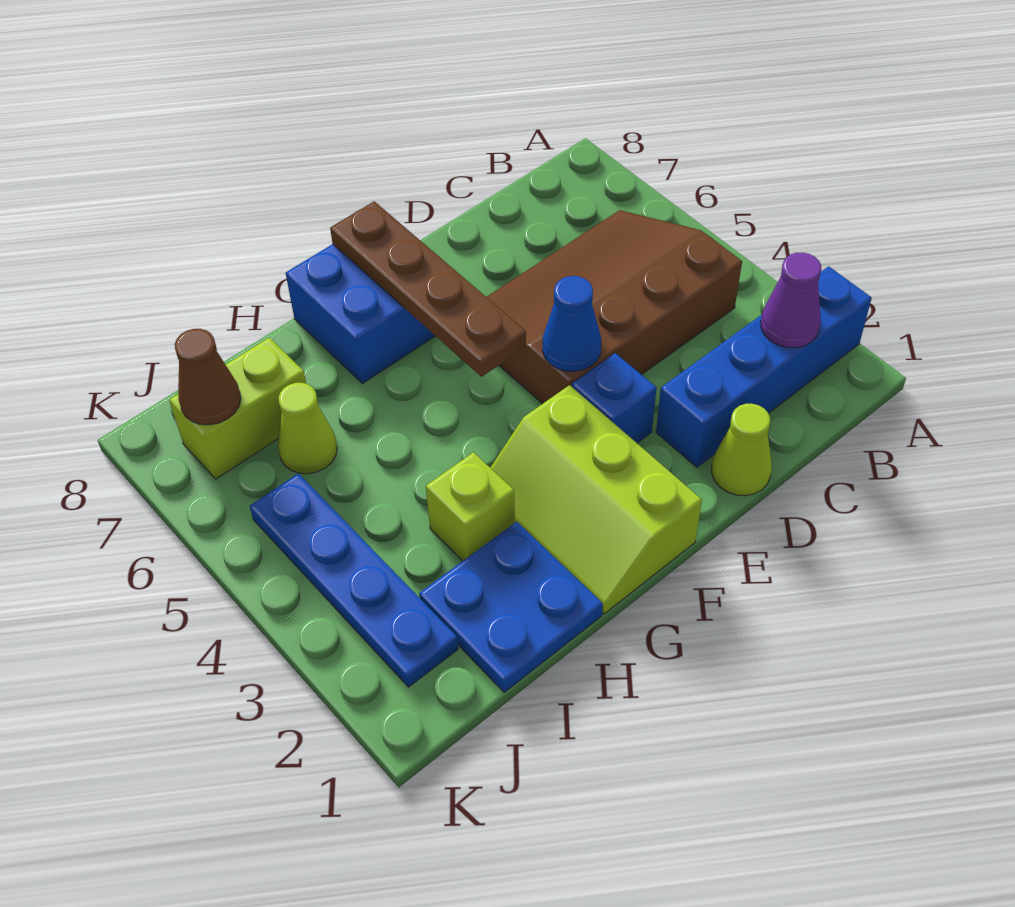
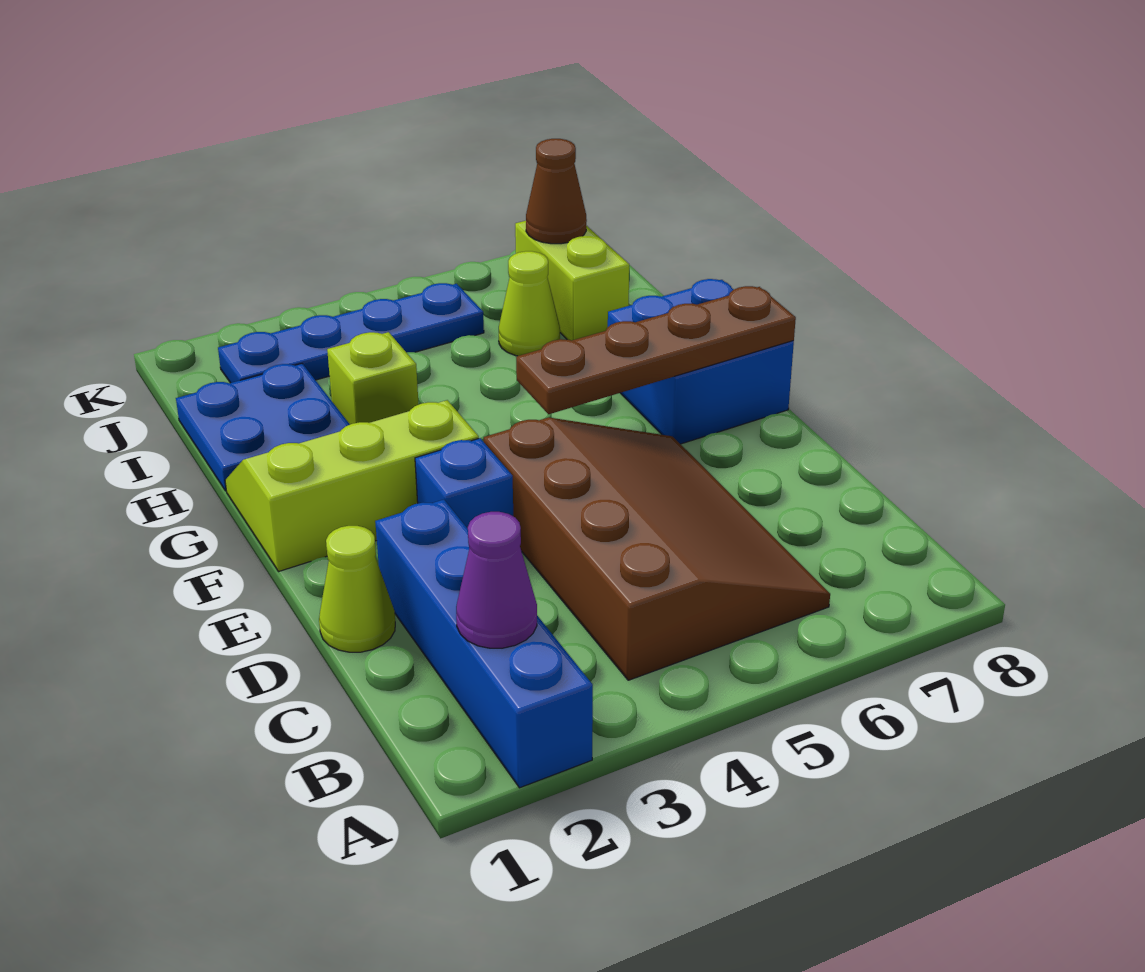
blue 1x1 cone [542,276,601,372] -> none

